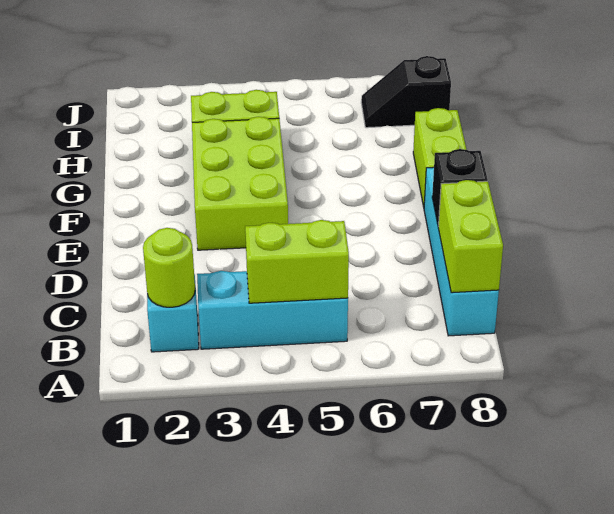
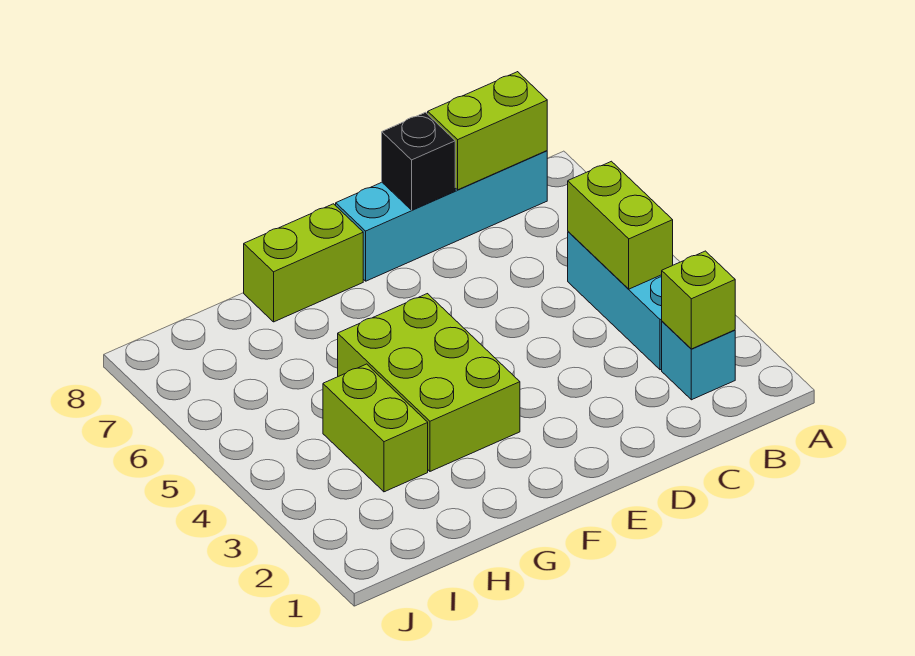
lime 1x1 round brick [143,228,195,307] -> lime 1x1 brick [662,251,735,349]
lime 2x3 brick [192,117,288,250] -> lime 2x3 brick turned to [338,294,520,471]
black 1x2 slope [361,56,451,128] -> none

